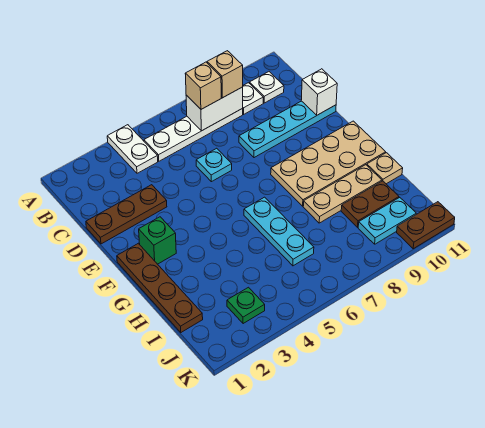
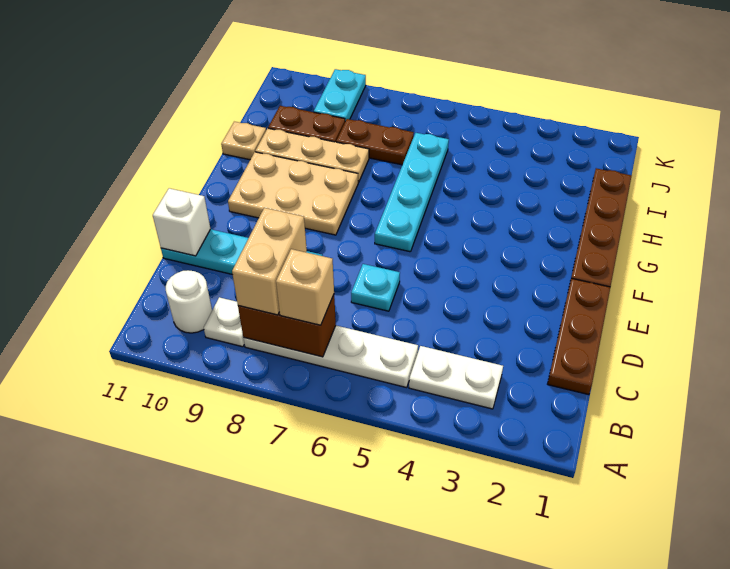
white 1x2 plate [107,125,158,173] -> white 1x2 plate turned to [409,346,503,409]
white 1x2 brick [186,87,243,131] -> brown 1x2 brick [238,295,336,357]
tan 1x1 brick [207,51,243,98] -> tan 1x2 brick [232,208,307,315]
white 1x1 plate [250,72,284,103] -> white 1x1 round brick [166,271,212,333]
brown 1x3 plate [86,185,167,244] -> brown 1x3 plate turned to [548,278,610,395]
green 1x1 brick [139,217,176,264] -> none
tan 2x4 plate [271,121,386,206] -> tan 2x3 plate [228,152,358,235]
cyan 1x3 plate [244,197,314,266] -> cyan 1x4 plate [375,133,449,252]
green 1x1 plate [227,287,265,324] -> none
cyan 1x2 plate [358,198,416,244] -> cyan 1x2 plate turned to [314,69,366,121]
brown 1x2 plate [397,202,455,249] -> brown 1x2 plate moved to [336,119,414,165]

